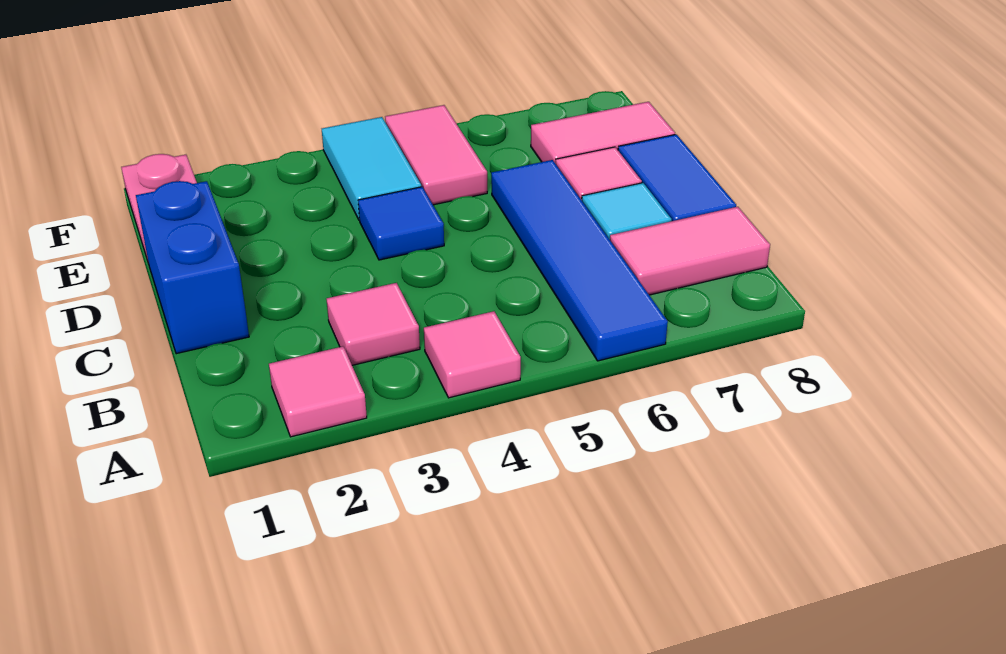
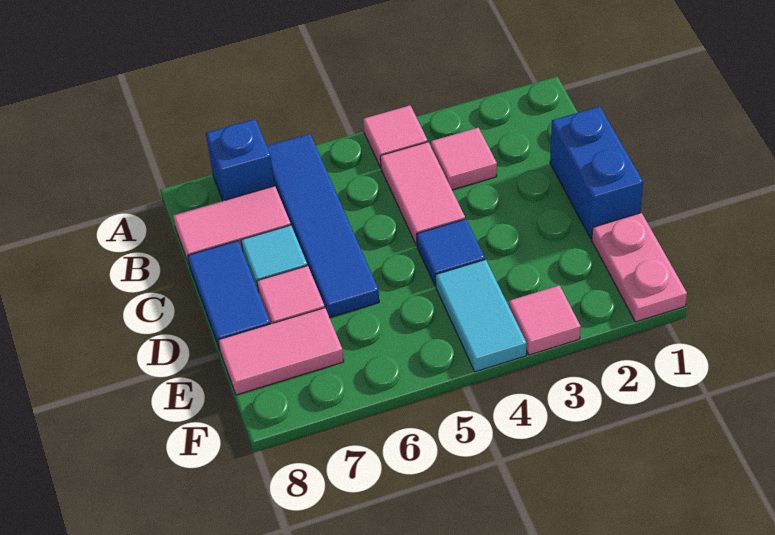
pink 1x1 tile [269,346,367,437] -> pink 1x1 tile moved to [509,285,581,355]
none -> blue 1x1 brick [206,119,275,201]
pink 1x2 tile [385,105,487,205] -> pink 1x2 tile moved to [380,142,465,245]

